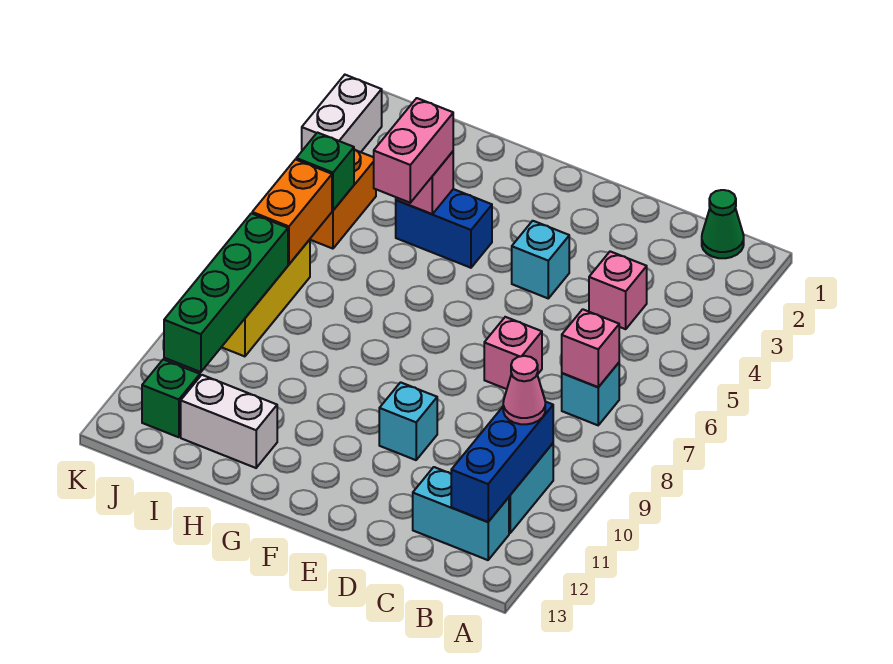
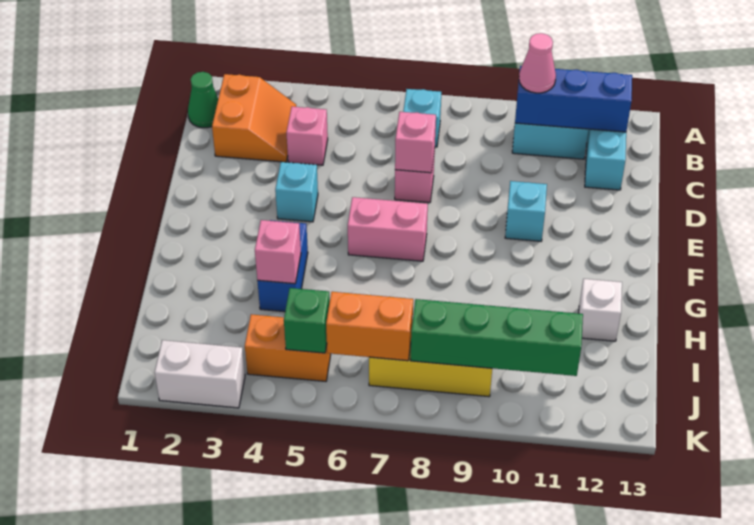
none -> orange 2x2 slope [212,74,296,162]
pink 1x1 brick [562,309,619,387] -> pink 1x1 brick moved to [395,112,436,173]
pink 1x2 brick [374,98,453,203] -> pink 1x2 brick moved to [348,197,428,261]
white 1x2 brick [181,375,277,468] -> white 1x1 brick [579,279,622,341]
green 1x1 brick [142,360,200,437] -> none

